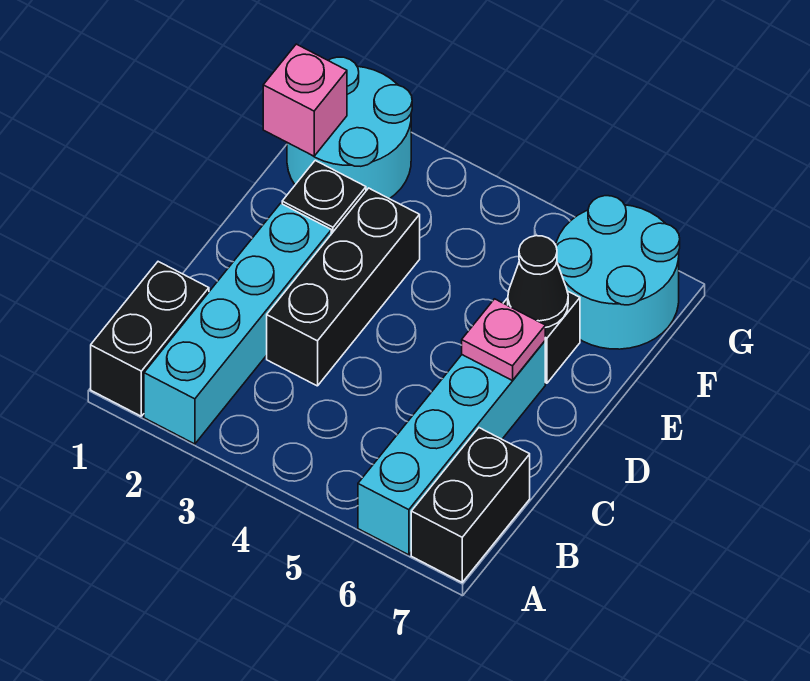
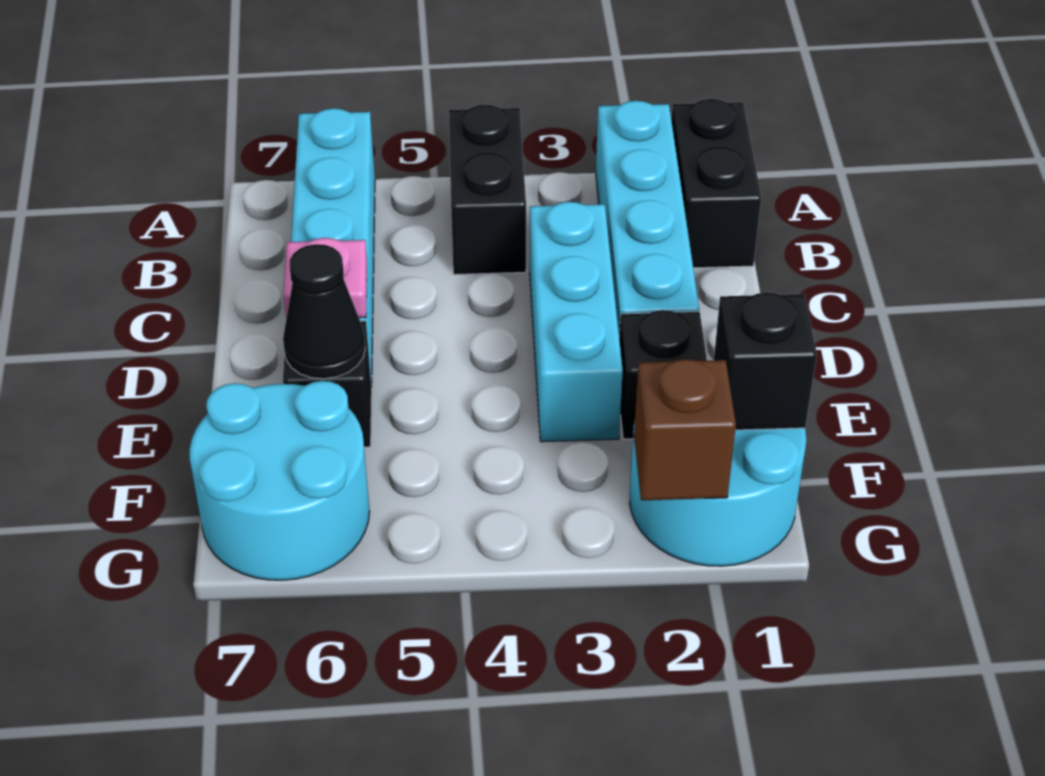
black 1x2 brick [411,428,530,582] -> black 1x2 brick moved to [449,104,526,275]
black 1x3 brick [267,188,420,386] -> cyan 1x3 brick [530,202,623,442]
pink 1x1 brick [263,44,347,156] -> black 1x1 brick [714,292,817,430]
none -> brown 1x1 brick [634,359,736,500]

